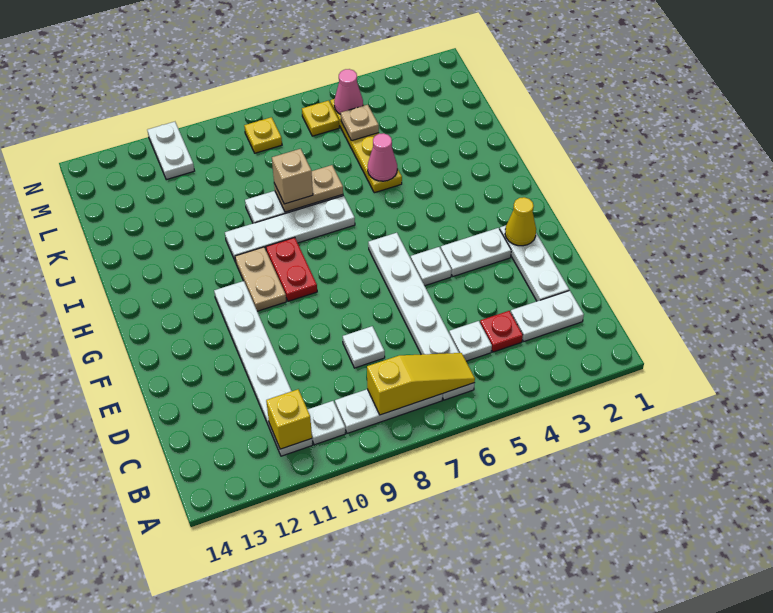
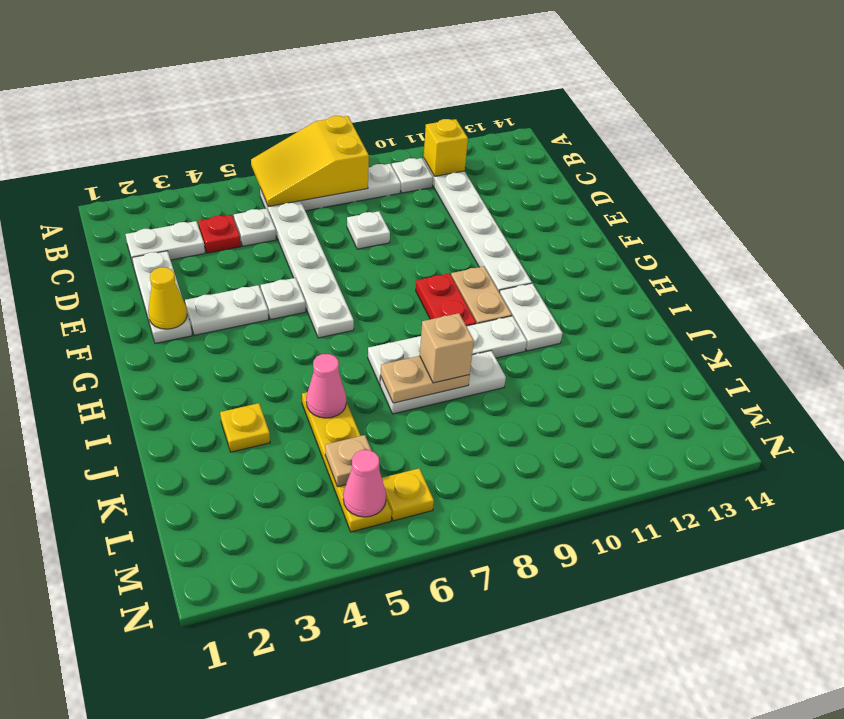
yellow 1x3 slope [367,353,475,415] -> yellow 2x3 slope [251,116,369,207]
yellow 1x1 plate [244,117,282,153] -> yellow 1x1 plate moved to [220,403,270,452]
white 1x2 plate [147,122,194,180] -> white 1x2 plate moved to [499,283,563,351]

